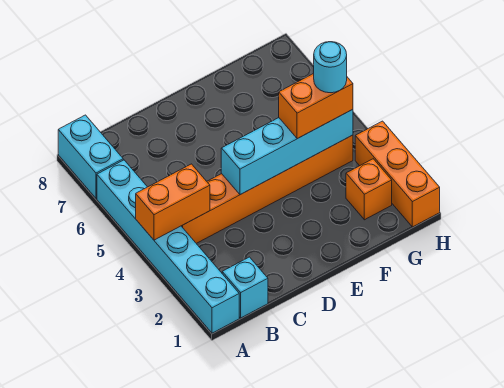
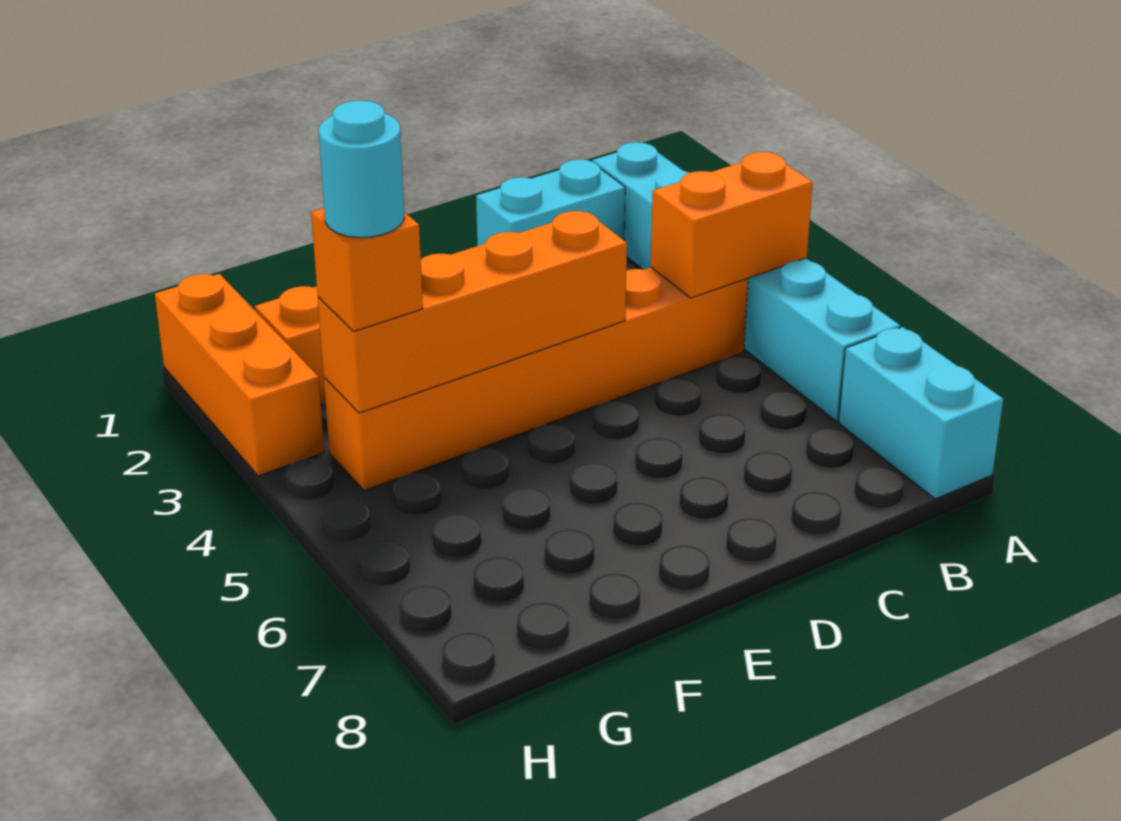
cyan 1x1 brick [222,257,268,318] -> cyan 1x2 brick [476,160,625,246]
cyan 1x4 brick [221,109,353,195] -> orange 1x4 brick [318,211,627,413]
orange 1x2 brick [279,73,353,139] -> orange 1x1 brick [311,208,423,331]

